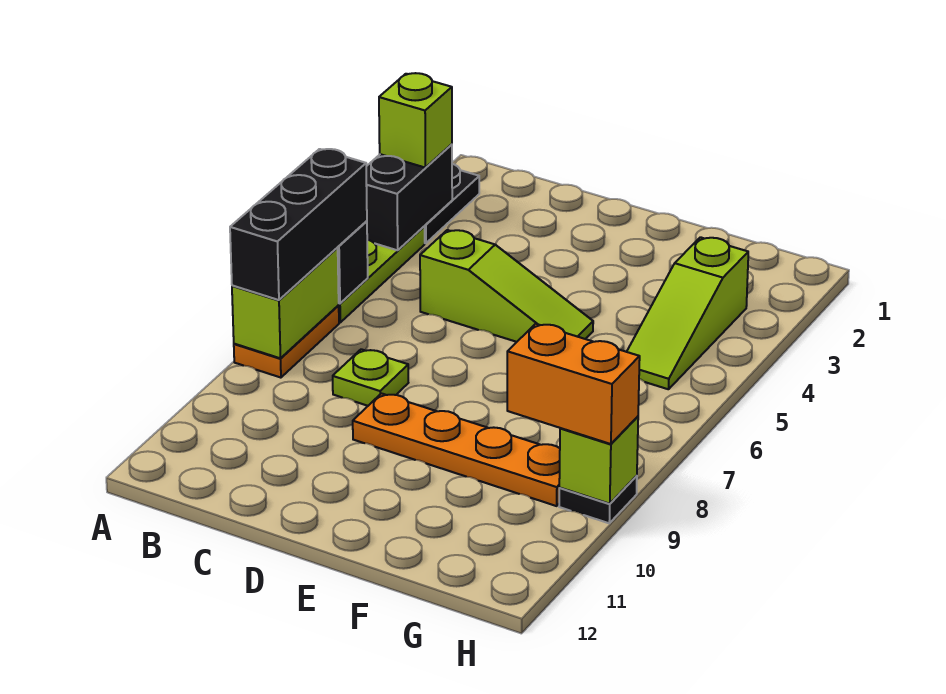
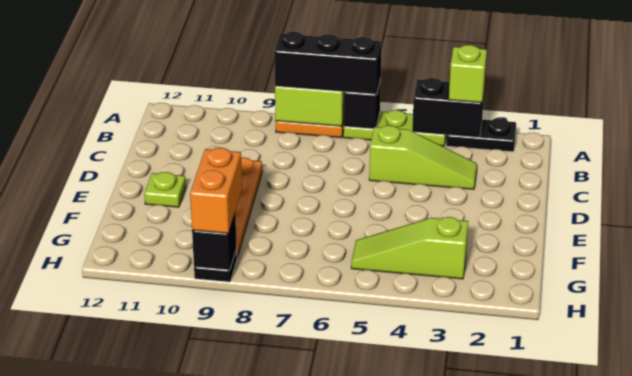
lime 1x3 slope [420,230,593,342] -> lime 1x3 slope turned to [369,125,477,189]
lime 1x1 plate [333,349,408,406] -> lime 1x1 plate moved to [144,172,186,207]
lime 1x1 brick [559,417,638,504] -> black 1x1 brick [192,214,237,270]

